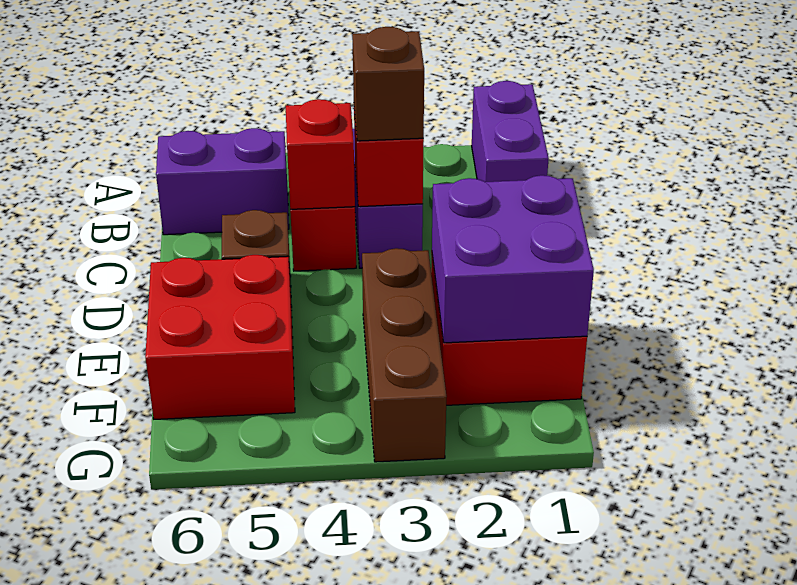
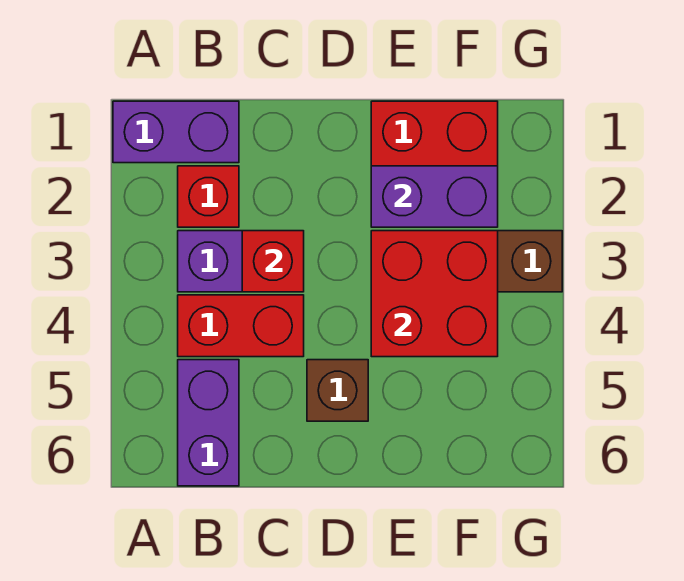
brown 1x1 brick [352,27,424,141] -> none
red 1x1 brick [286,99,355,209] -> red 1x1 brick moved to [178,166,239,227]
purple 2x2 brick [432,175,594,343] -> purple 1x2 brick [371,166,498,227]
red 2x2 brick [145,255,295,419] -> red 2x2 brick moved to [371,231,498,357]

